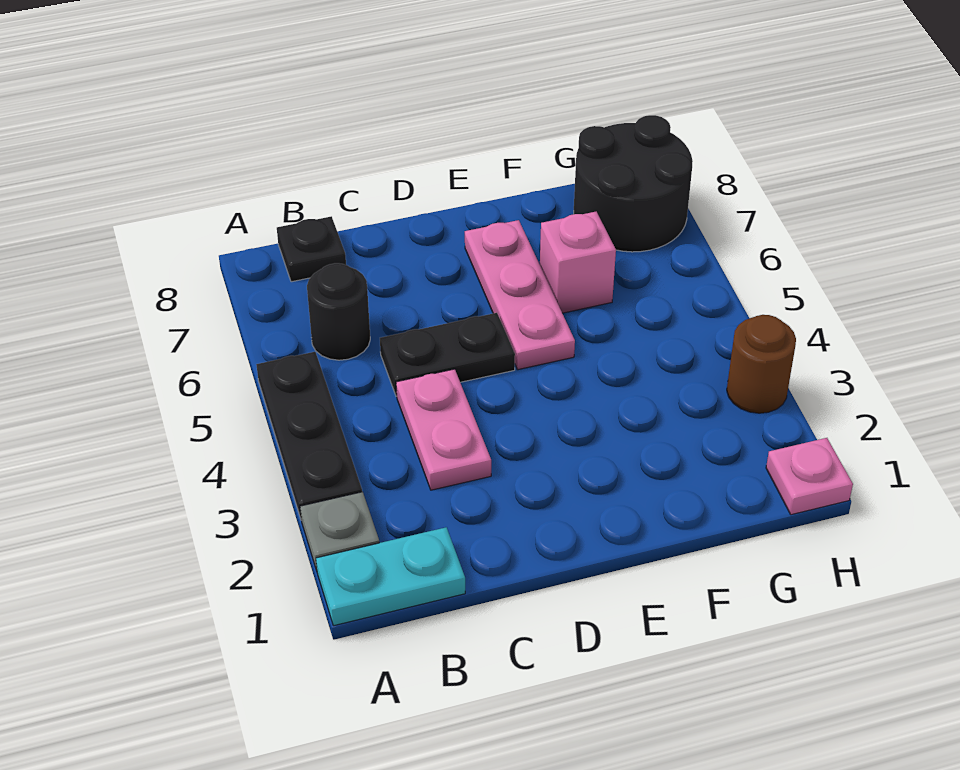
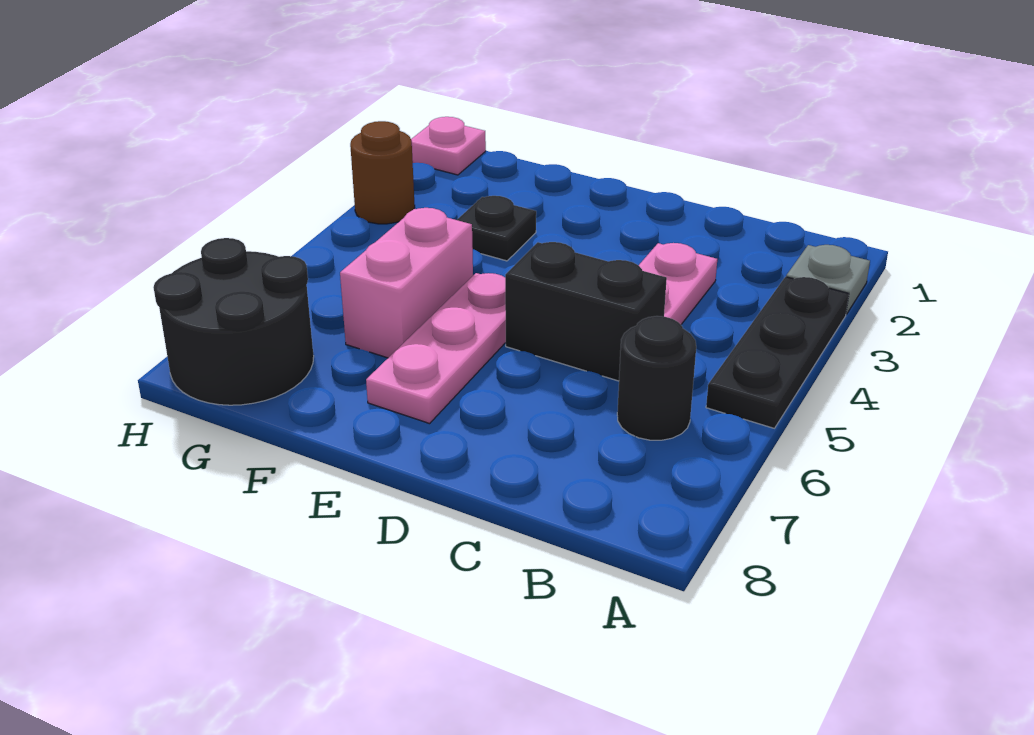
cyan 1x2 plate [316,527,465,626] -> none
black 1x1 plate [277,216,346,282] -> black 1x1 plate moved to [457,196,536,261]
black 1x2 plate [380,313,515,396] -> black 1x2 brick [505,242,667,381]
pink 1x1 brick [540,212,616,313] -> pink 1x2 brick [340,208,473,358]

